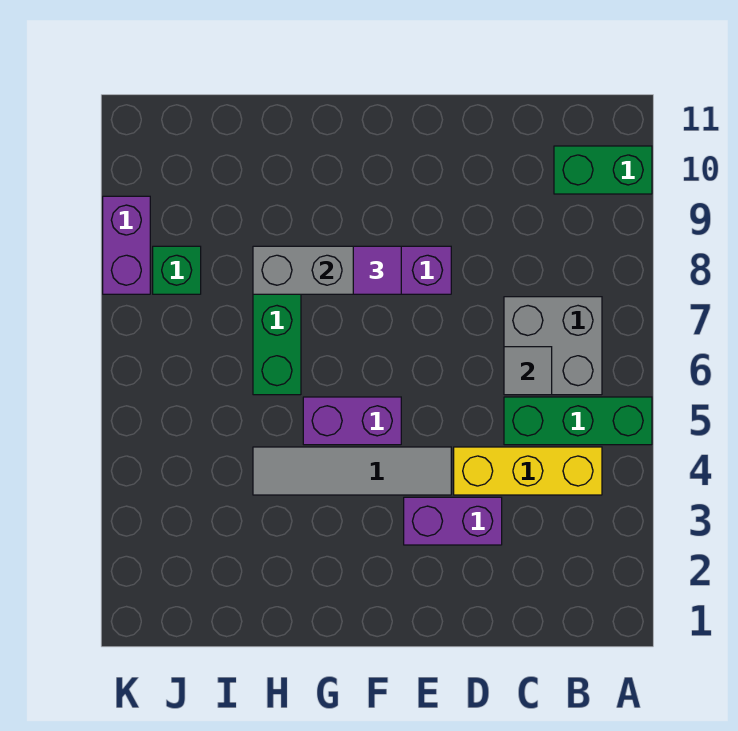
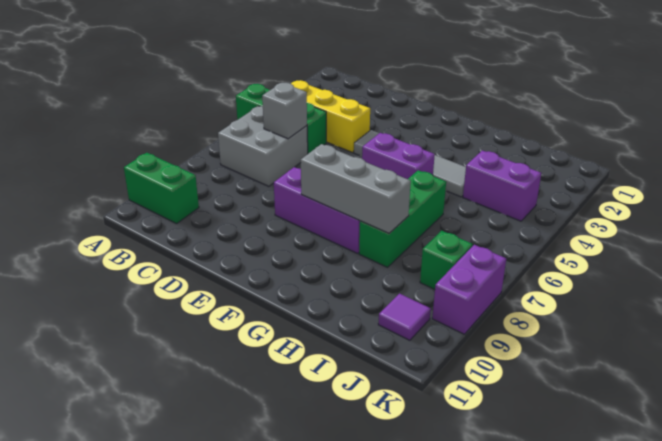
grey 1x1 tile [504,347,552,395] -> grey 1x1 brick [262,83,307,139]
purple 1x2 brick [404,497,502,545] -> purple 1x2 brick moved to [463,150,541,221]
purple 1x1 tile [353,246,401,294] -> purple 1x1 tile moved to [378,294,431,340]

